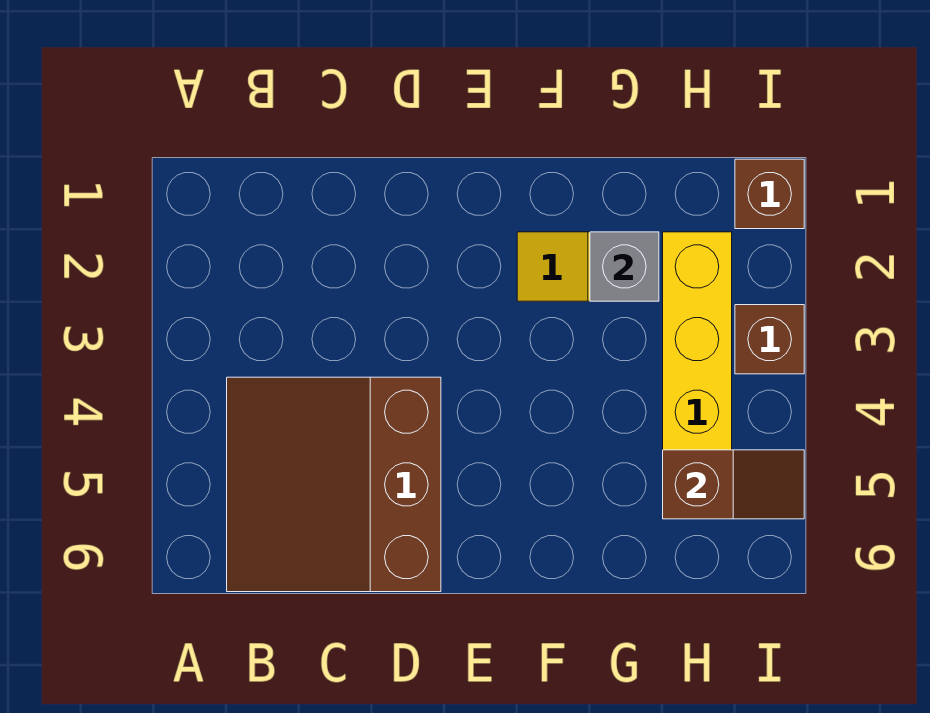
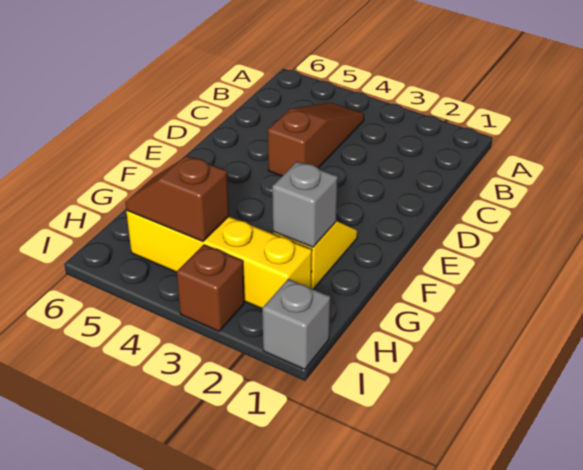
brown 3x3 slope [227,377,441,592] -> brown 1x3 slope [268,103,364,176]
brown 1x2 slope [663,450,804,519] -> brown 1x2 slope turned to [125,156,229,241]
brown 1x1 brick [735,159,804,229] -> grey 1x1 brick [262,279,330,370]

